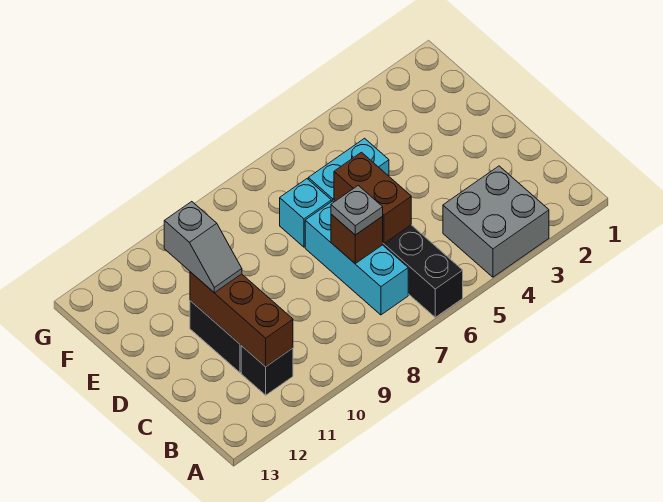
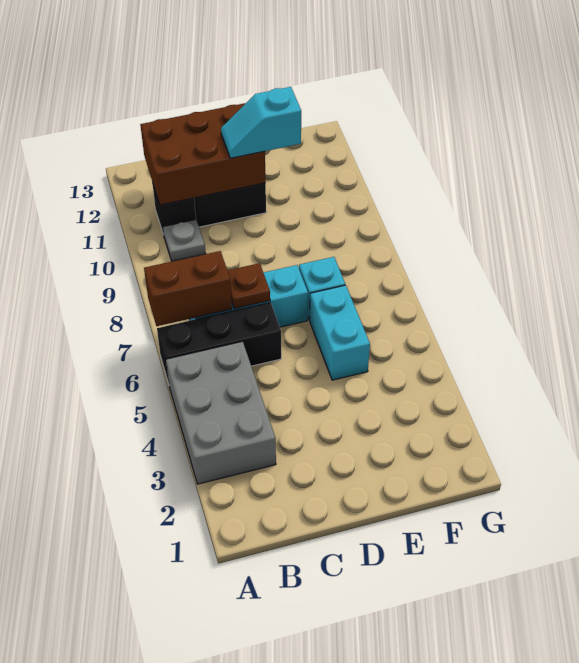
grey 2x2 brick [443,166,549,277] -> grey 2x3 brick [166,341,276,484]
brown 1x3 brick [190,272,293,367] -> brown 2x3 brick [140,103,266,205]
brown 1x2 brick [334,152,411,243] -> brown 1x2 brick moved to [144,251,232,326]
brown 1x1 brick [331,214,383,263] -> brown 1x1 plate [227,263,270,309]
grey 1x1 plate [331,185,383,235] -> grey 1x1 plate moved to [163,220,206,261]
grey 1x2 slope [164,202,242,293] -> cyan 1x2 slope [221,87,301,158]

